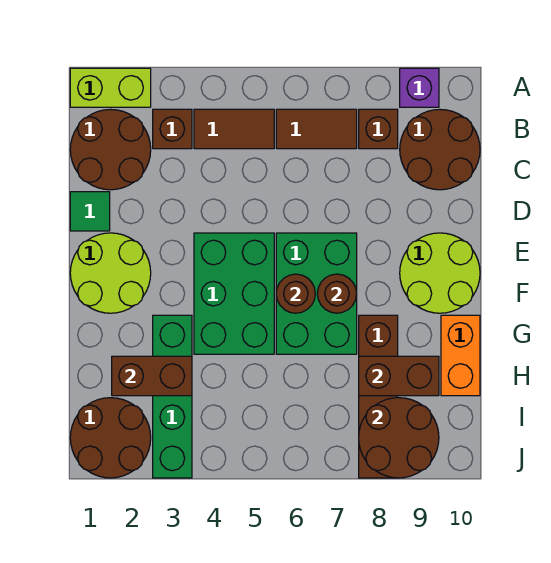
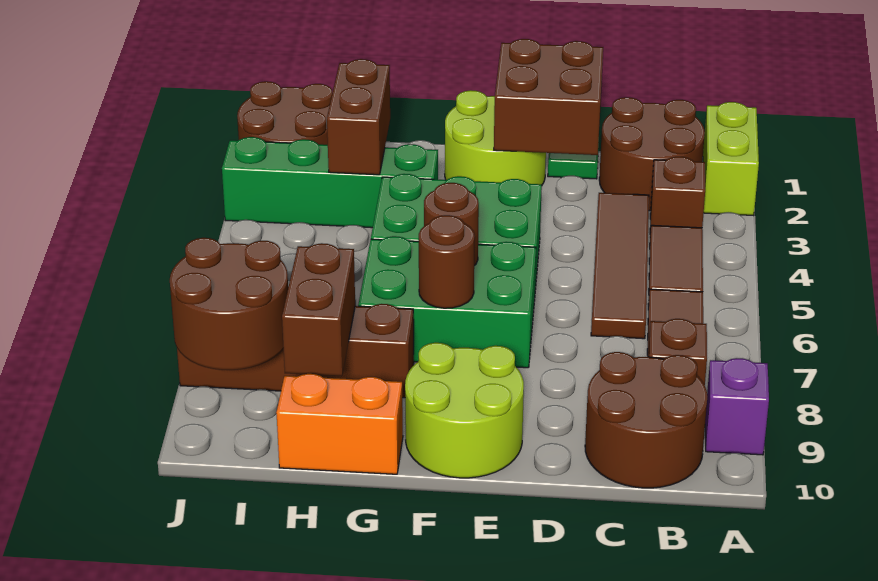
none -> brown 1x4 tile [591,193,649,339]
none -> brown 2x2 brick [494,39,603,155]

